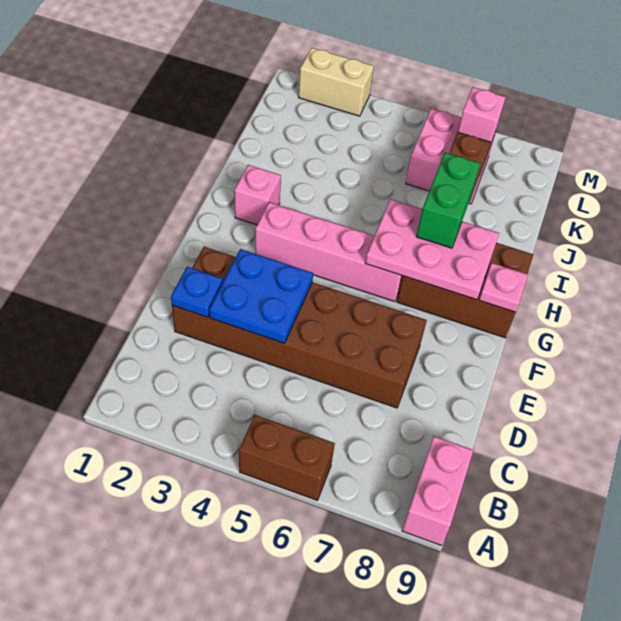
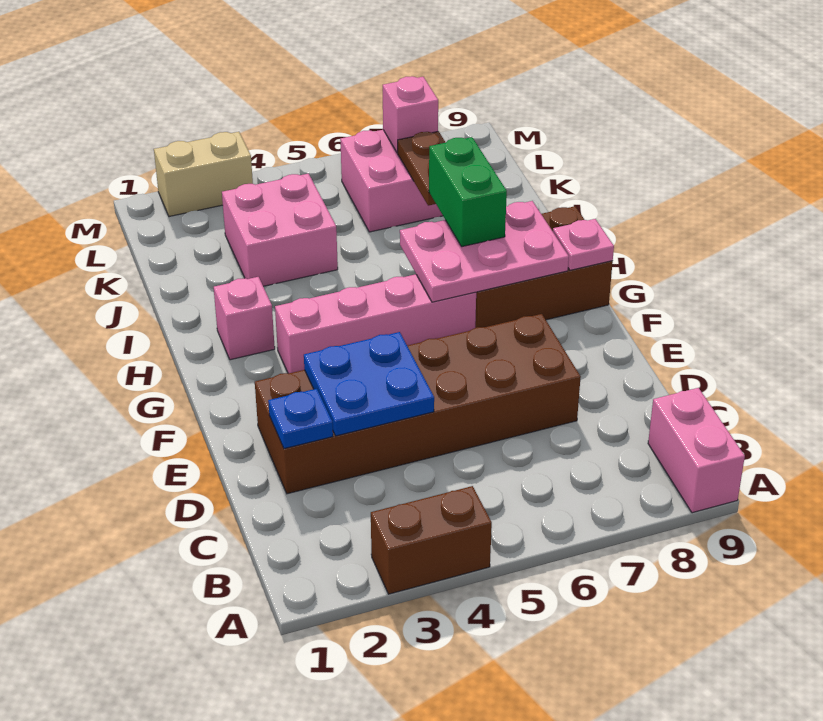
brown 1x2 brick [239,415,335,500] -> brown 1x2 brick moved to [371,486,492,594]
none -> pink 2x2 brick [222,173,338,286]

